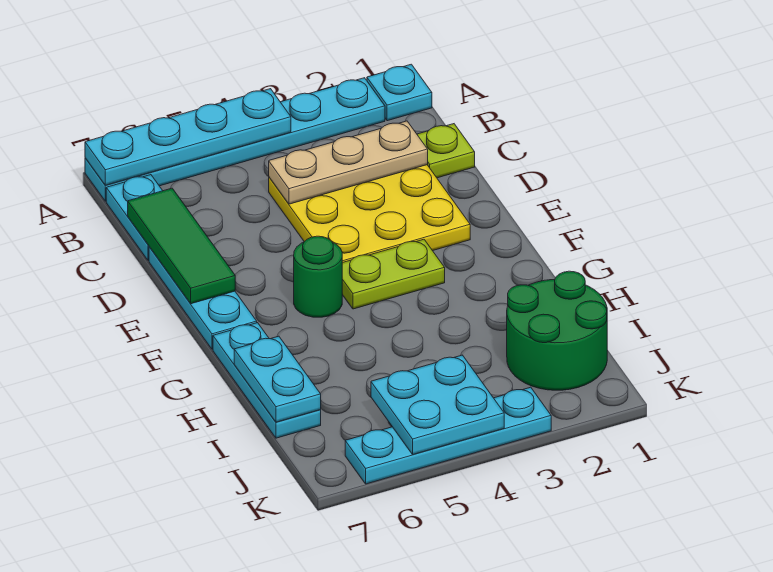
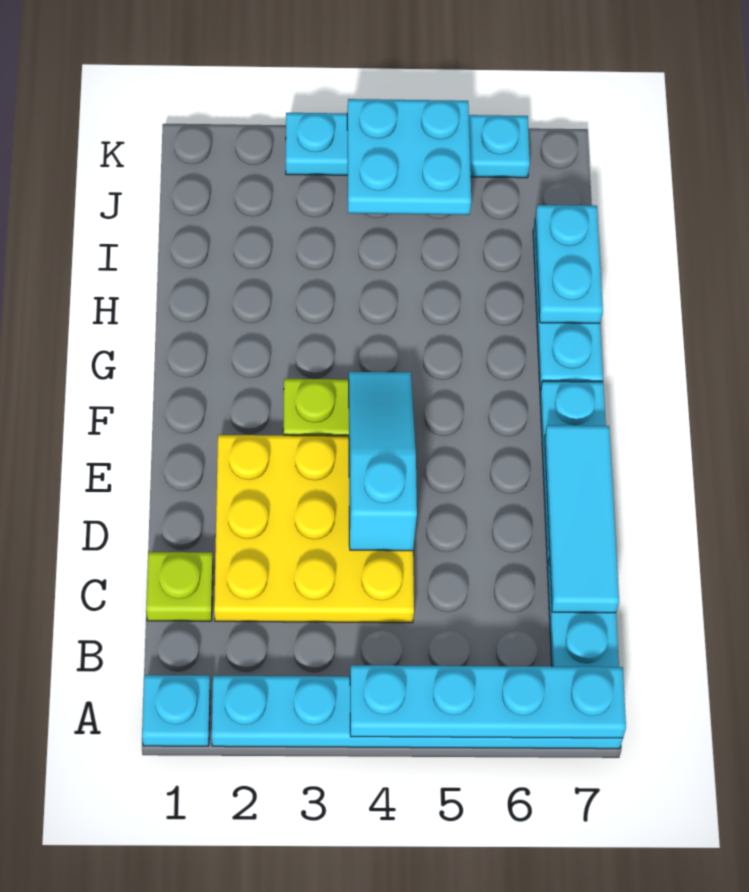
tan 1x3 plate [269,121,428,204] -> none
green 1x3 tile [128,188,235,304] -> cyan 1x3 tile [545,425,619,613]
none -> cyan 1x3 slope [349,372,417,551]
green 1x1 round brick [294,236,342,317] -> none
green 2x2 round brick [507,271,607,390] -> none

